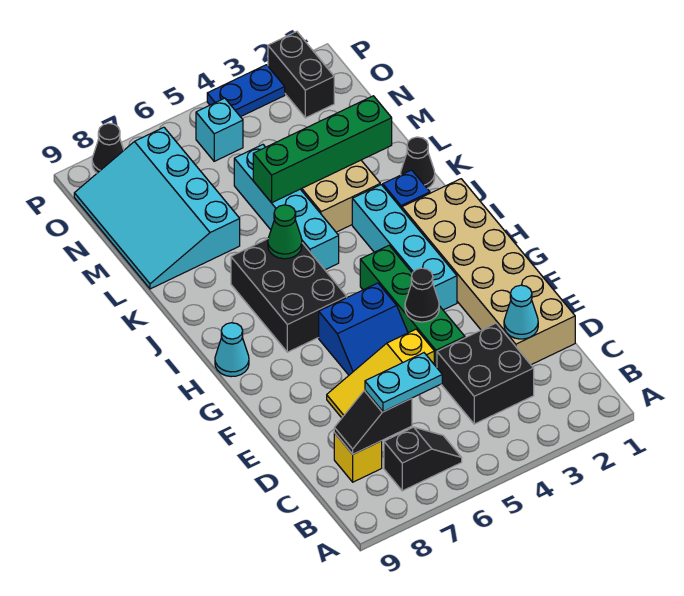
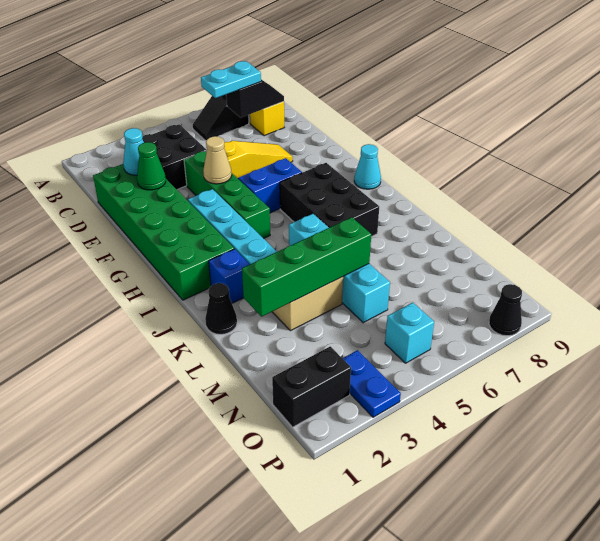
tan 2x6 brick [402,179,575,365] -> green 2x6 brick [93,164,234,300]
black 1x1 cone [405,268,439,322] -> tan 1x1 cone [203,136,232,184]
green 1x1 cone [268,205,302,259] -> green 1x1 cone moved to [137,142,166,190]
cyan 3x4 slope [74,127,240,289] -> none
black 1x2 brick [268,32,334,118] -> black 1x2 brick turned to [272,346,351,427]
blue 1x2 plate [207,65,285,117] -> blue 1x2 plate turned to [342,350,401,417]

